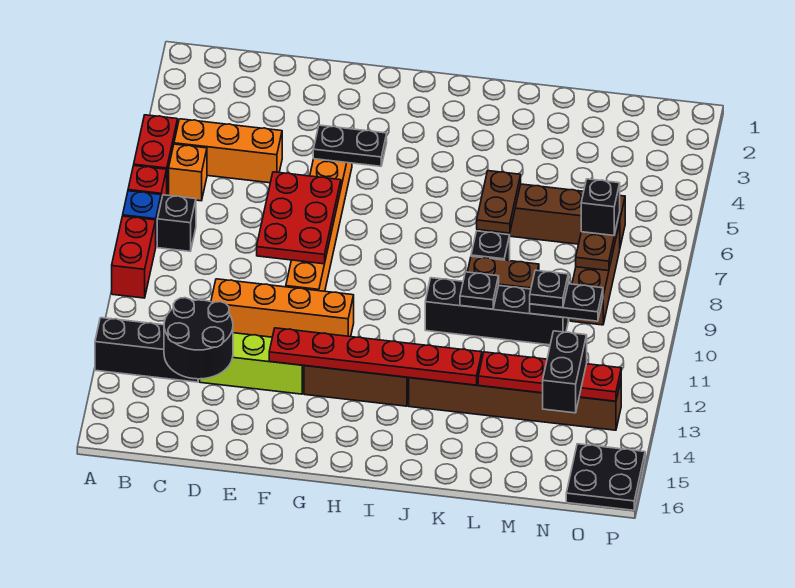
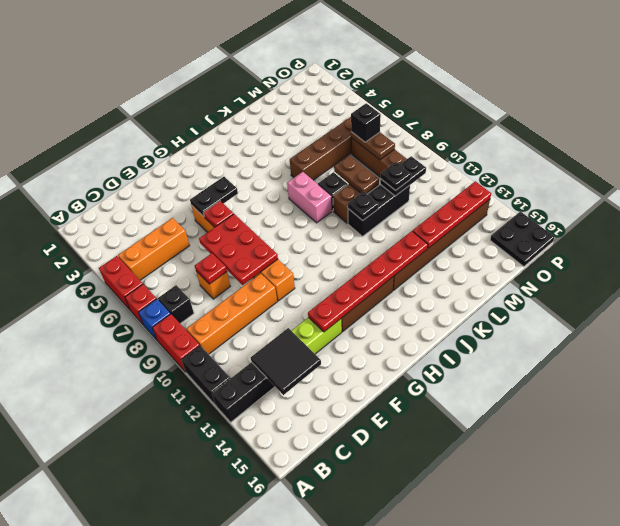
orange 1x1 brick [169,144,207,201] -> orange 1x1 brick moved to [196,271,230,299]
black 2x2 round brick [164,298,233,379] -> black 2x2 tile [251,328,321,395]
none -> red 1x1 plate [195,253,227,284]
orange 1x4 brick [211,279,354,337] -> orange 1x4 brick moved to [187,273,277,354]
none -> red 1x1 plate [203,201,234,227]
none -> pink 1x2 brick [287,172,332,223]
black 1x4 brick [425,278,568,345] -> black 1x3 brick [348,184,410,236]
brown 1x2 plate [477,171,521,233] -> brown 1x2 plate moved to [334,155,379,193]
black 1x2 brick [543,331,587,413] -> black 1x2 brick moved to [181,346,230,405]

